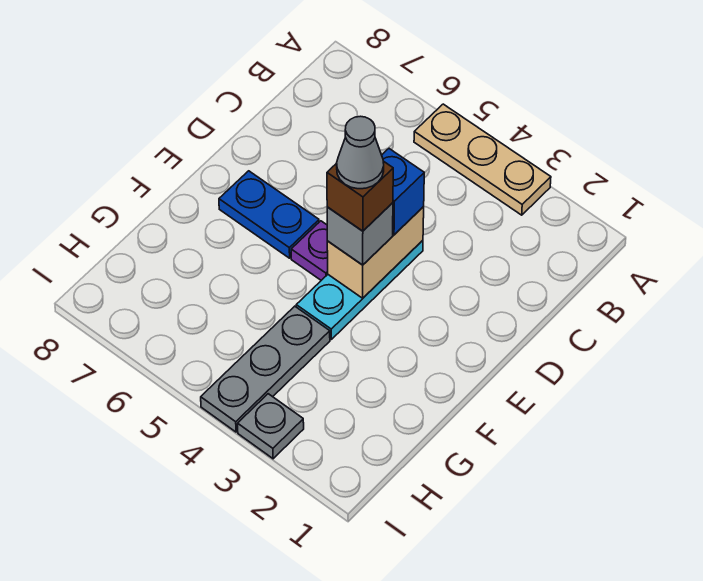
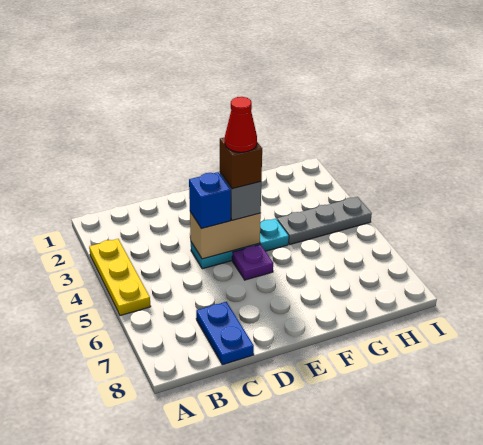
tan 1x3 plate [414,104,551,215] -> yellow 1x3 plate [89,239,151,316]
grey 1x1 cone [337,116,384,189] -> red 1x1 cone [225,97,257,152]
blue 1x2 plate [219,171,319,258] -> blue 1x2 plate moved to [196,302,254,365]
grey 1x1 plate [238,394,304,459] -> none

